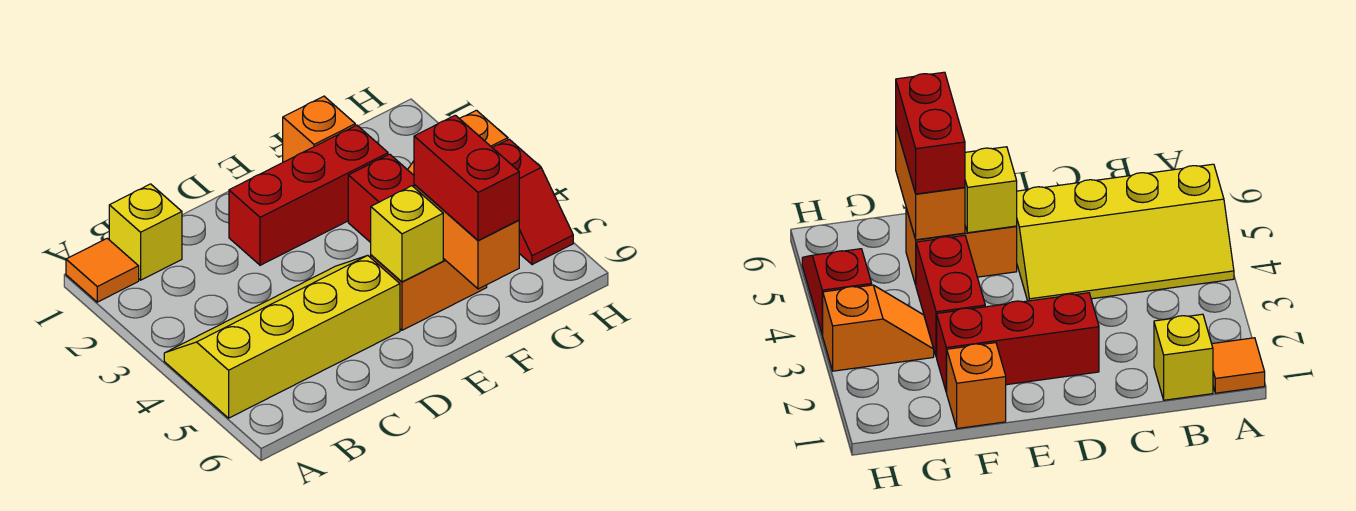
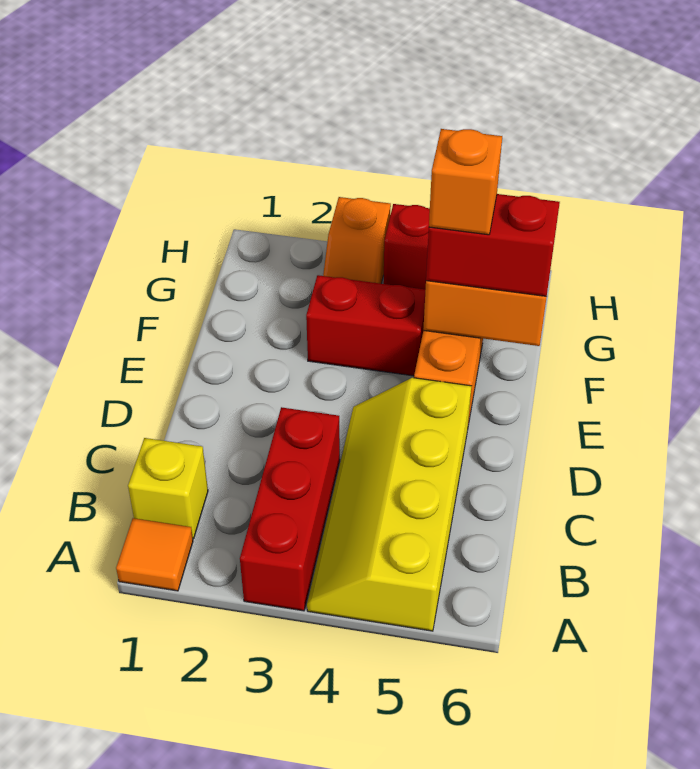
red 1x3 brick [229,125,388,265] -> red 1x3 brick moved to [240,407,340,611]
yellow 1x1 brick [371,186,443,282] -> none
orange 1x1 brick [283,96,355,162] -> orange 1x1 brick moved to [429,129,502,235]

